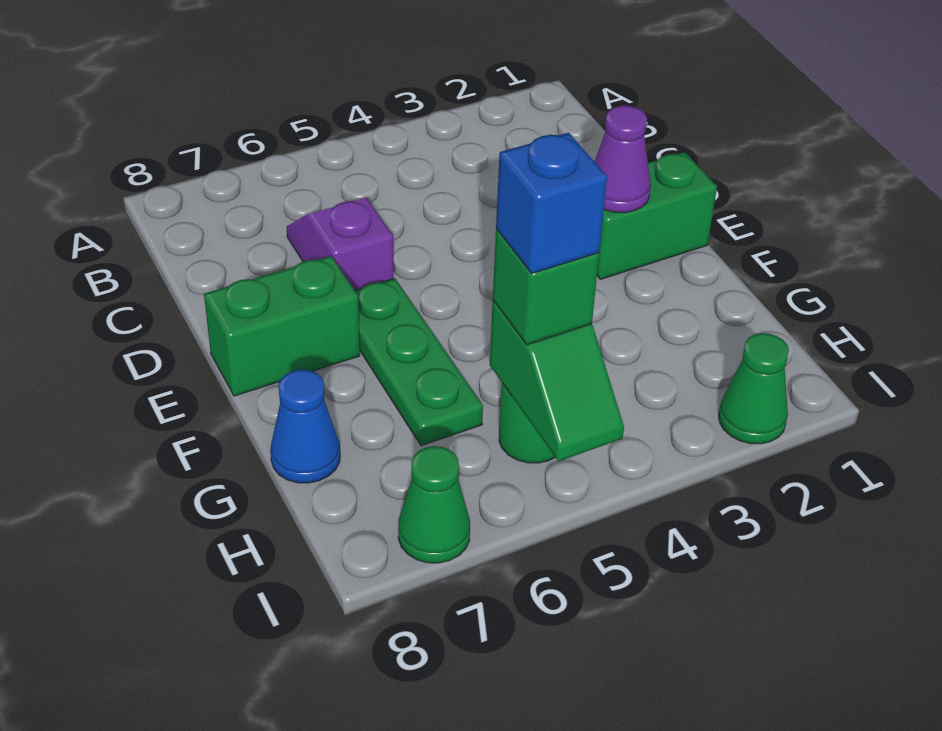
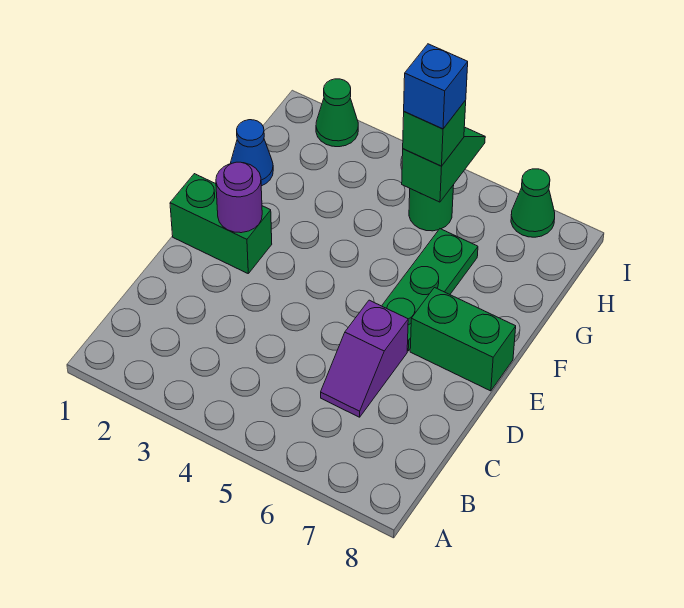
purple 1x1 cone [595,105,651,213] -> purple 1x1 round brick [216,162,262,233]
blue 1x1 cone [270,370,340,483] -> blue 1x1 cone moved to [231,120,273,186]

